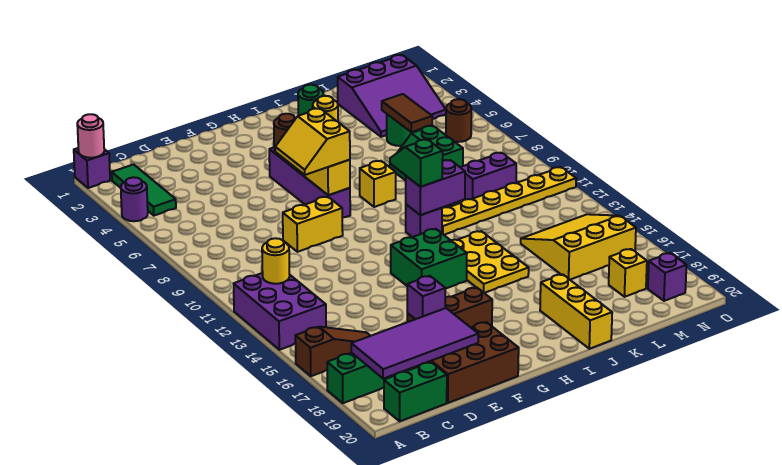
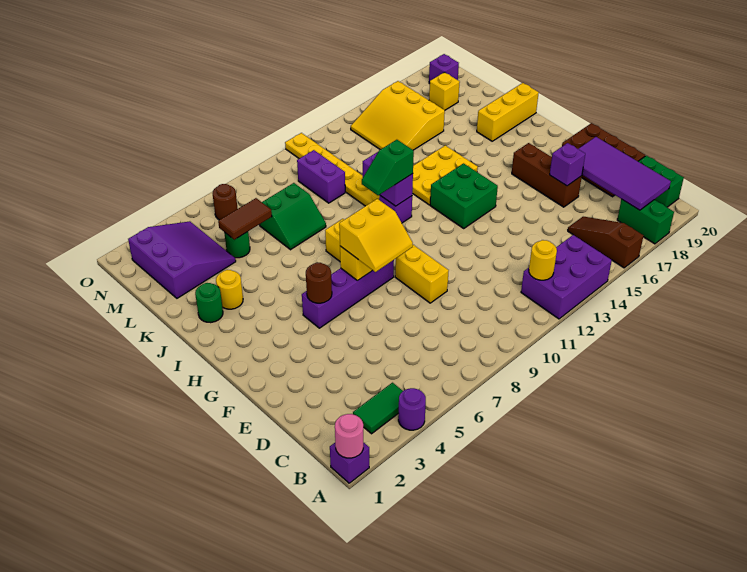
green 1x3 tile [112,164,176,216] -> green 1x2 tile [353,383,403,434]

